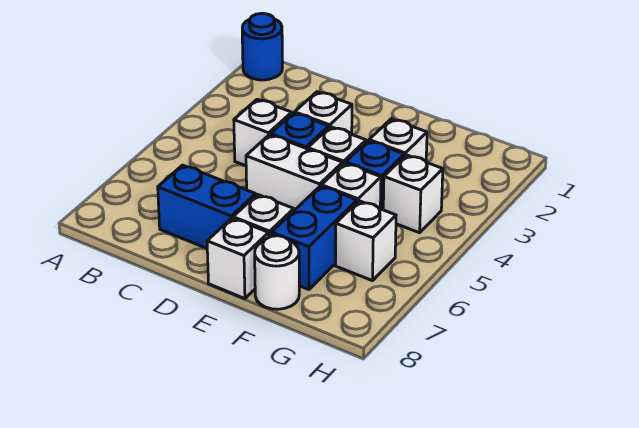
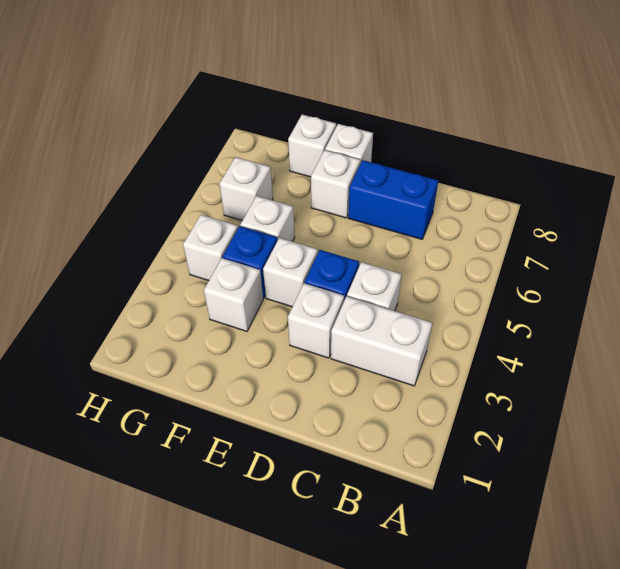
blue 1x1 round brick [242,13,282,80] -> none
white 1x2 brick [246,135,343,210] -> white 1x2 brick moved to [331,296,432,386]
blue 1x2 brick [272,186,357,290] -> none
white 1x1 round brick [255,236,299,309] -> white 1x1 brick [288,115,336,177]

